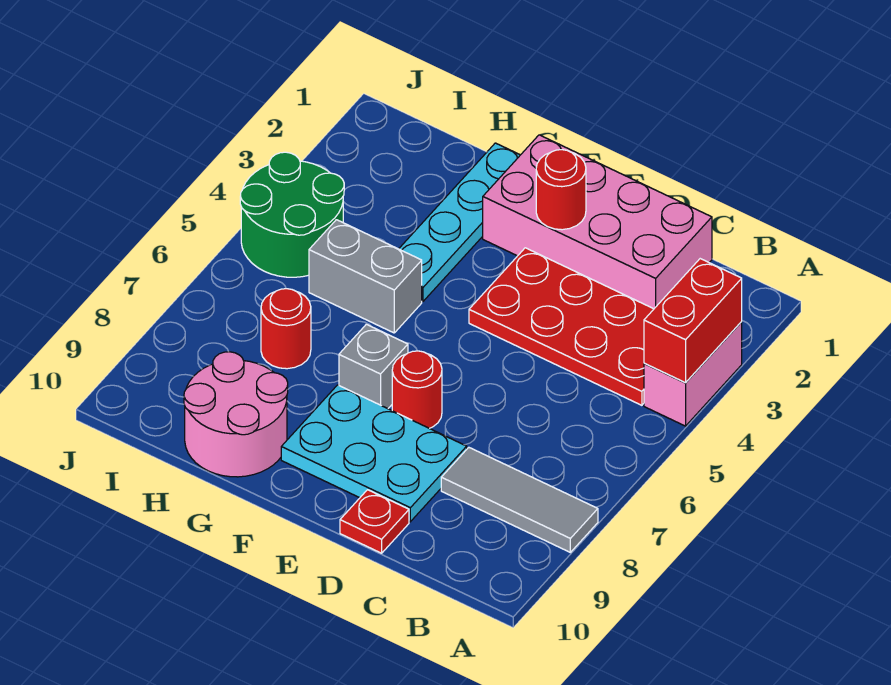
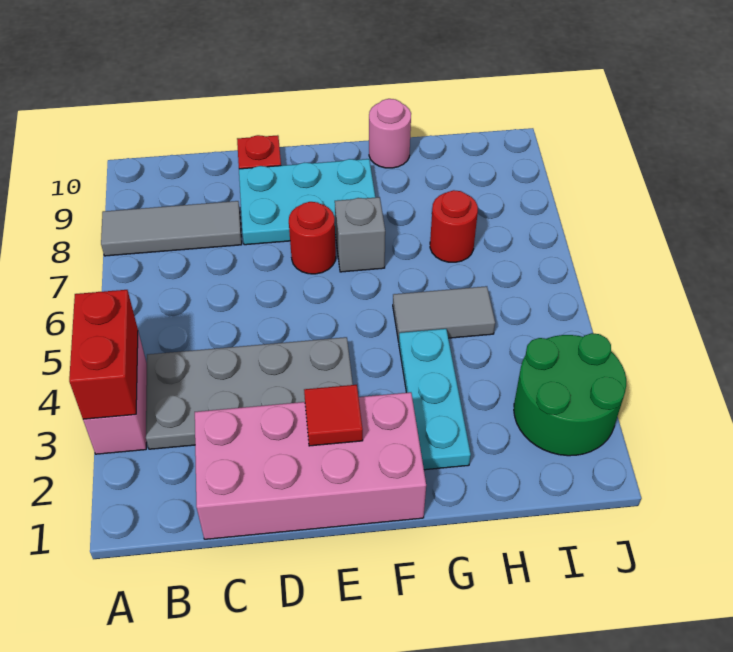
red 2x4 plate [469,248,654,405] -> grey 2x4 plate [146,337,353,449]
red 1x1 round brick [536,150,586,230] -> red 1x1 tile [304,385,363,446]
cyan 1x4 plate [399,143,520,301] -> cyan 1x3 plate [399,329,471,470]
grey 1x2 brick [309,220,422,333] -> grey 1x2 tile [393,286,495,342]
pink 2x2 round brick [184,352,288,477] -> pink 1x1 round brick [369,99,411,168]
green 2x2 round brick [240,152,344,277] -> green 2x2 round brick moved to [514,333,626,456]

